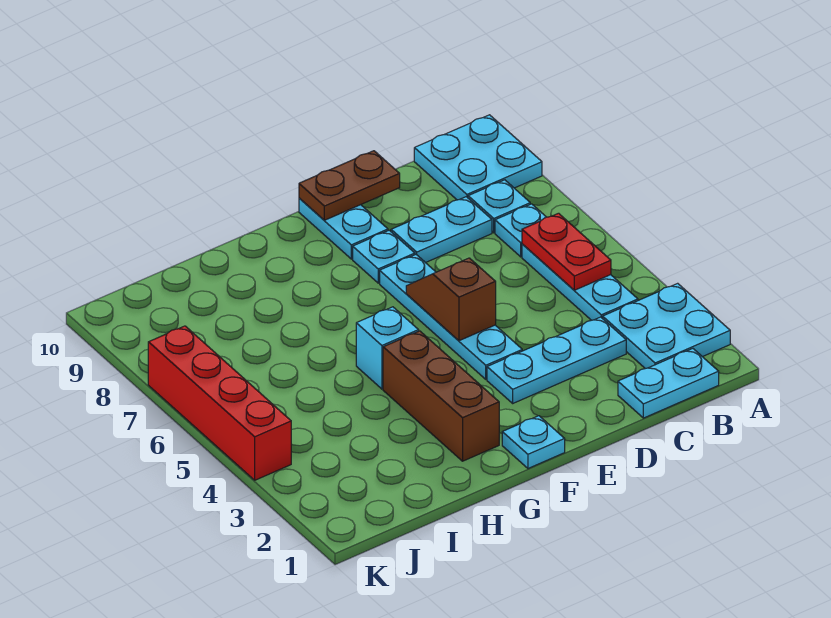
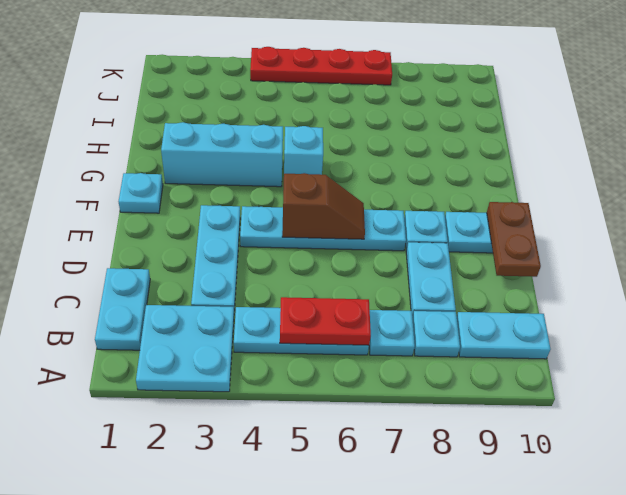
cyan 2x2 plate [414,115,542,200] -> cyan 1x2 plate [457,312,550,359]
brown 1x3 brick [383,331,499,461] -> cyan 1x3 brick [161,122,283,187]
red 1x4 brick [148,326,291,480] -> red 1x4 plate [250,47,392,85]

